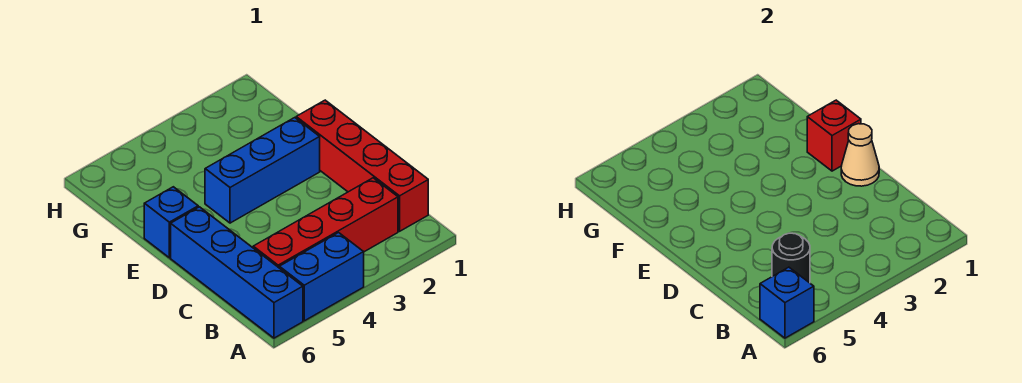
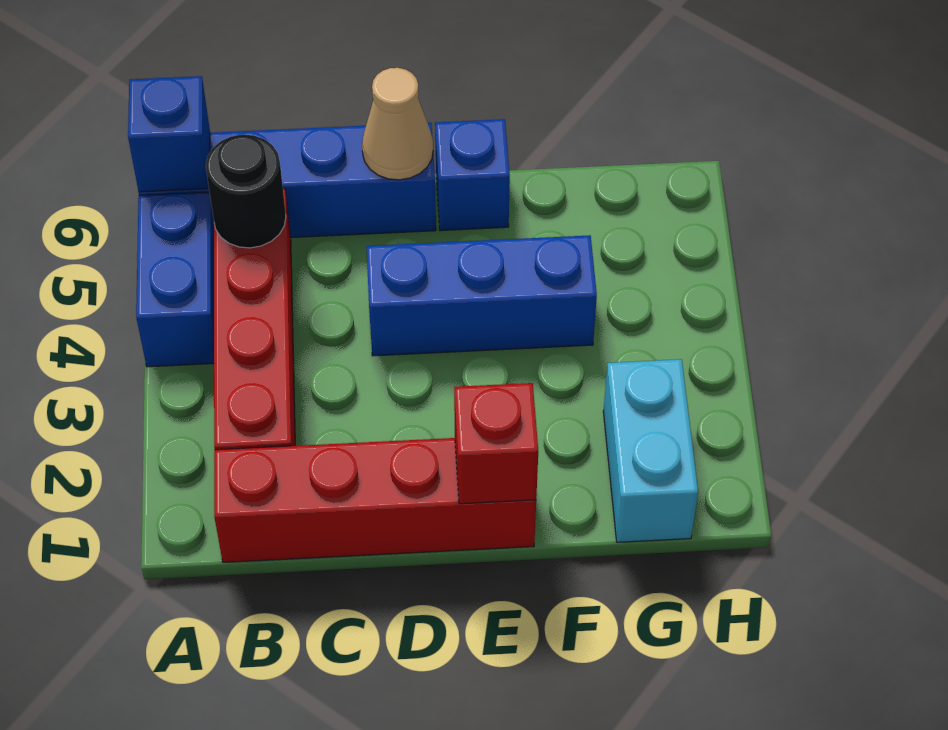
tan 1x1 cone [841,124,879,186] -> tan 1x1 cone moved to [362,68,433,180]
blue 1x3 brick [205,118,320,223] -> blue 1x3 brick turned to [367,235,597,356]
none -> cyan 1x2 brick [603,359,698,542]

